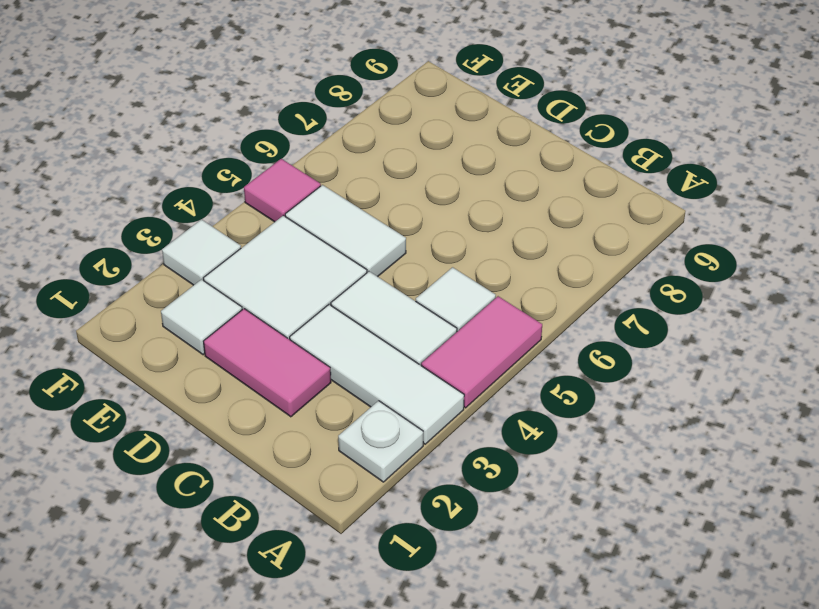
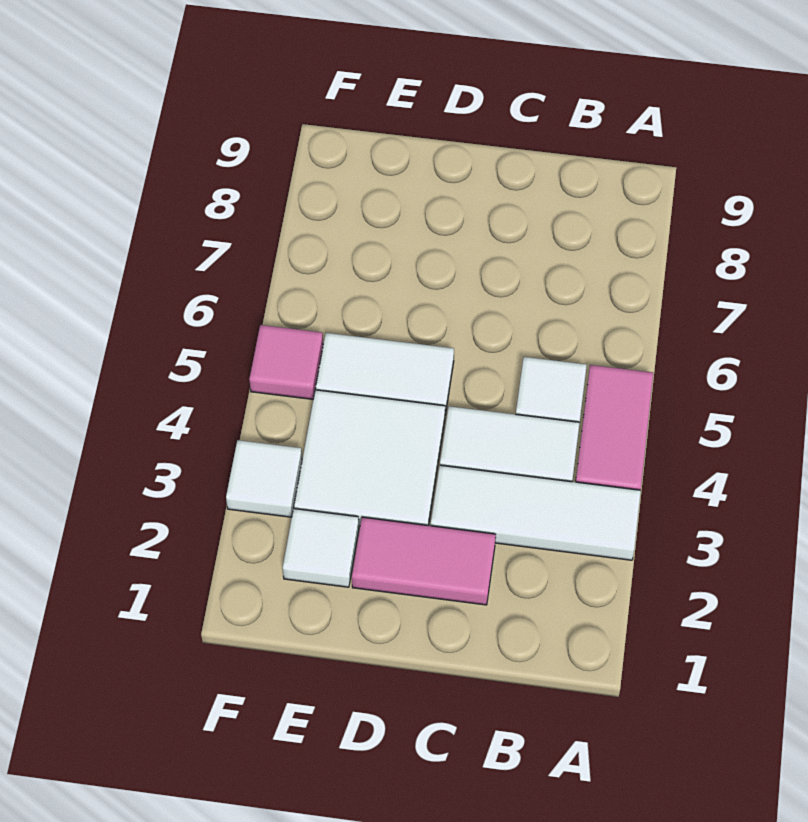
white 1x1 plate [338,401,423,482] -> none

